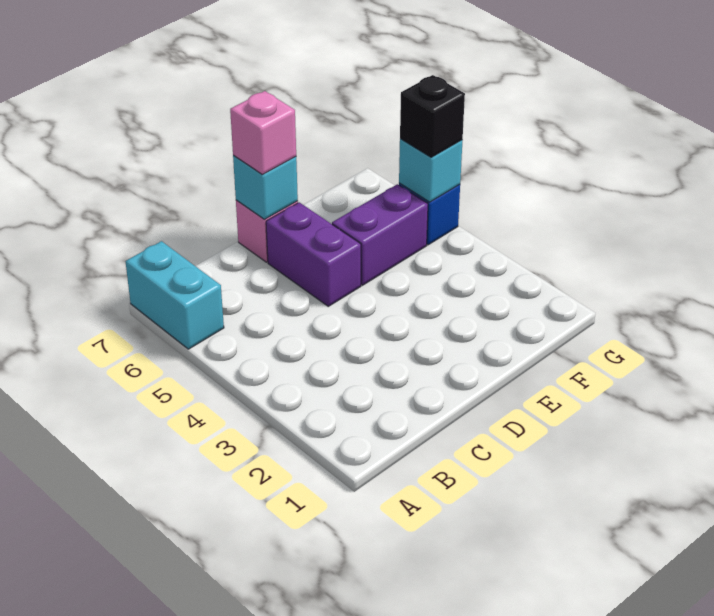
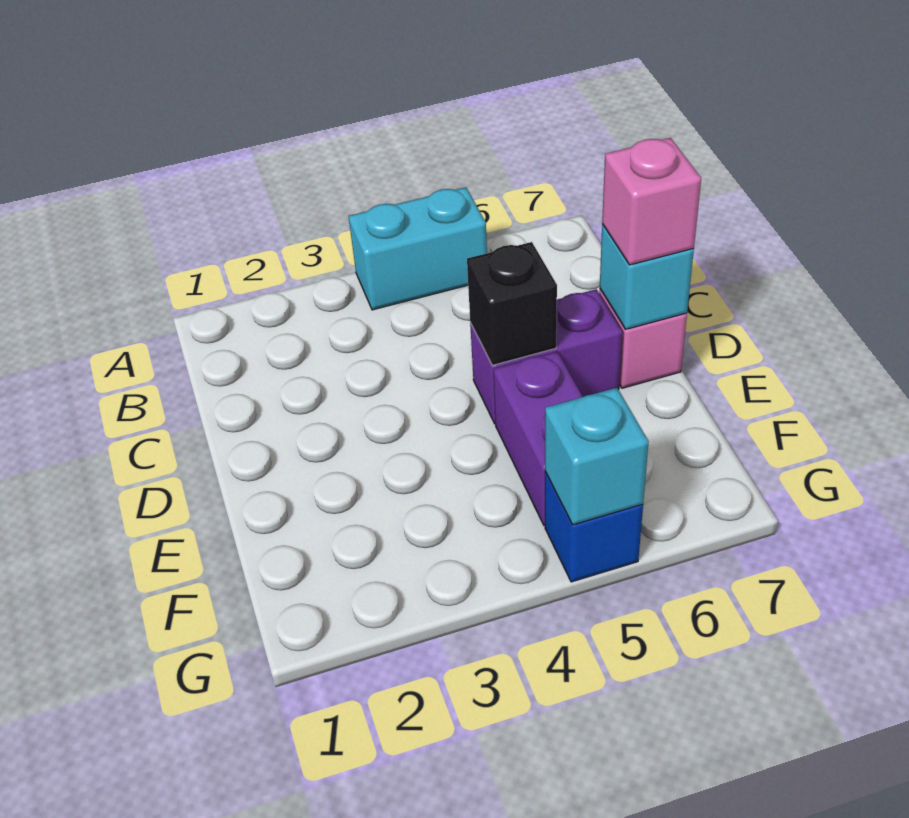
cyan 1x2 brick [125,241,224,349] -> cyan 1x2 brick moved to [349,187,487,310]
black 1x1 brick [400,75,465,157] -> black 1x1 brick moved to [467,242,557,365]

